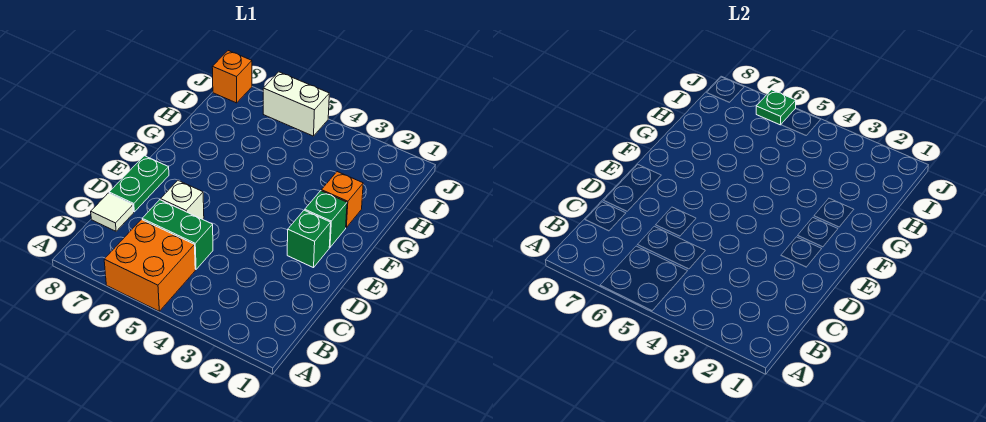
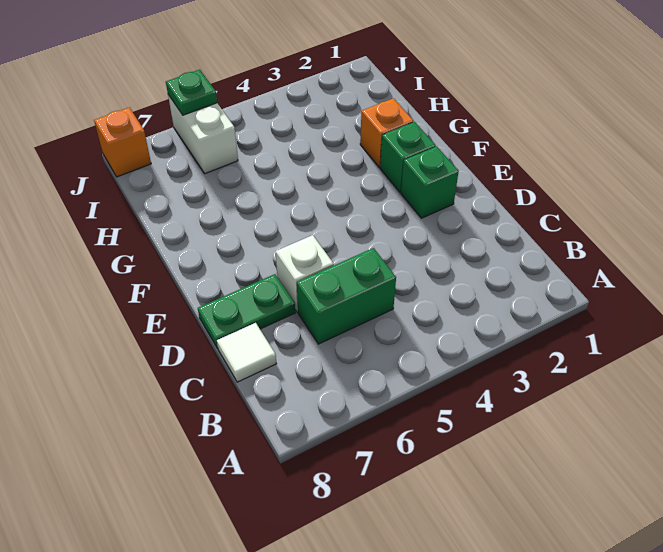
orange 2x2 brick [104,220,195,311] -> none
green 1x2 plate [109,156,169,212] -> green 1x2 plate turned to [198,274,295,348]
white 1x2 brick [263,72,329,136] -> white 1x2 brick turned to [168,95,238,174]

